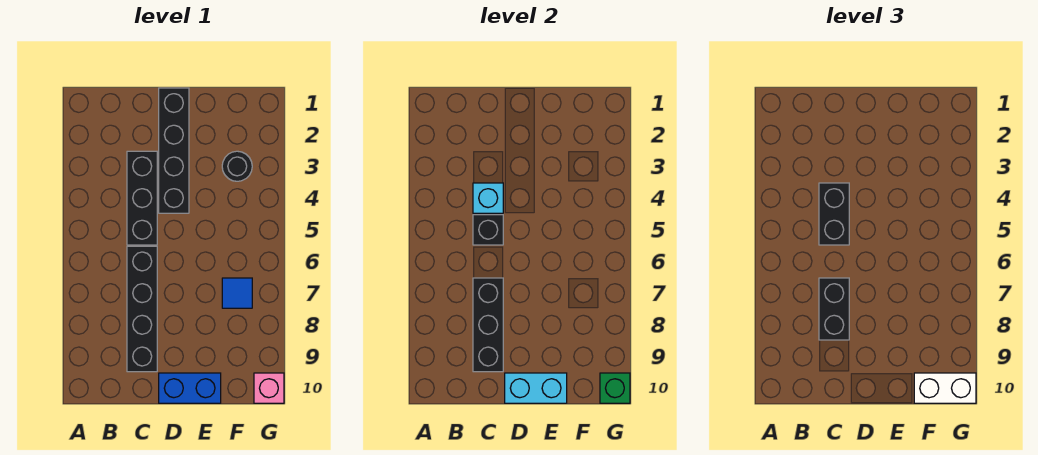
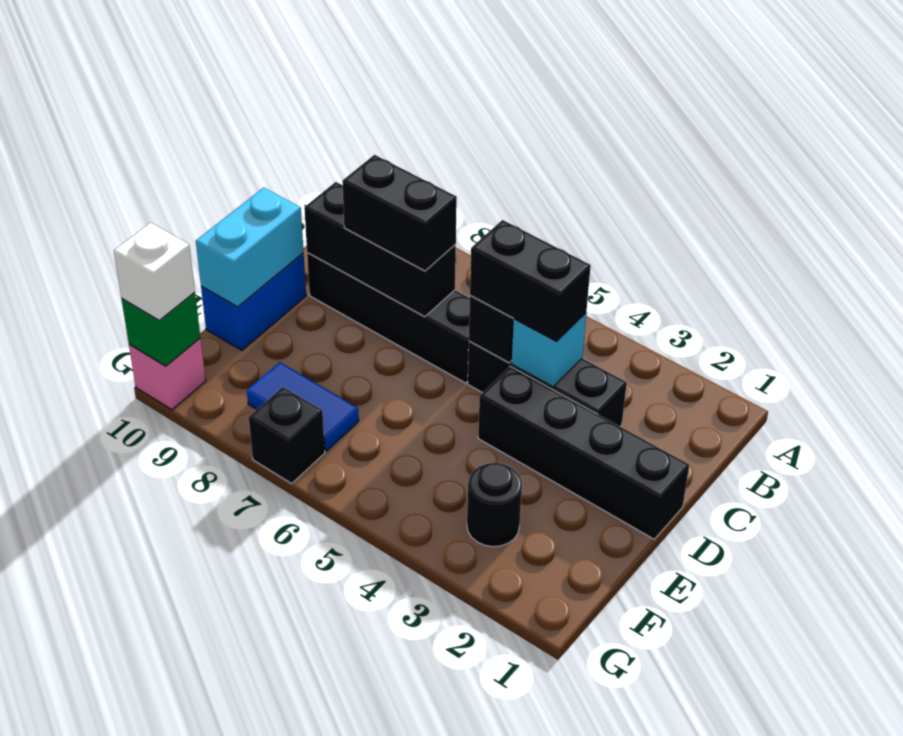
blue 1x1 tile [222,278,252,308] -> blue 1x2 tile [247,362,359,451]
white 1x2 brick [914,373,976,403] -> white 1x1 brick [114,223,195,321]
none -> black 1x1 brick [249,387,325,483]

